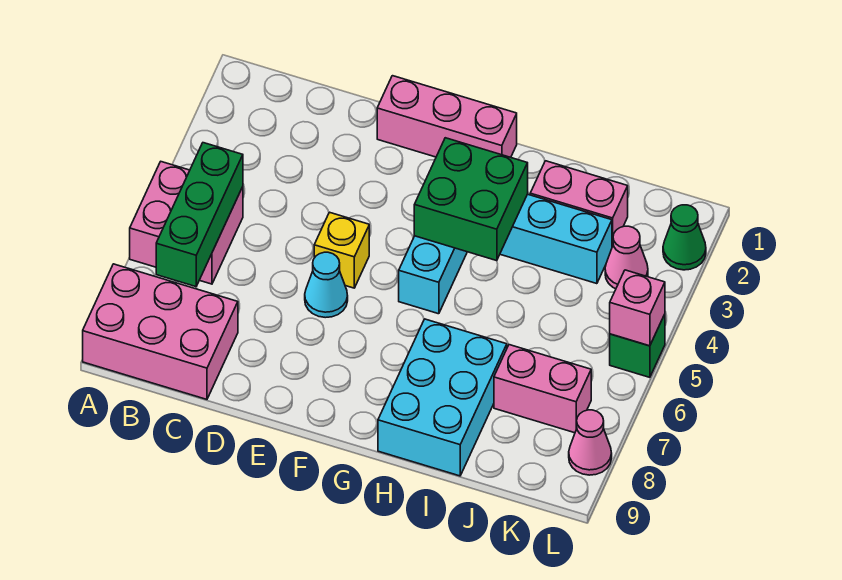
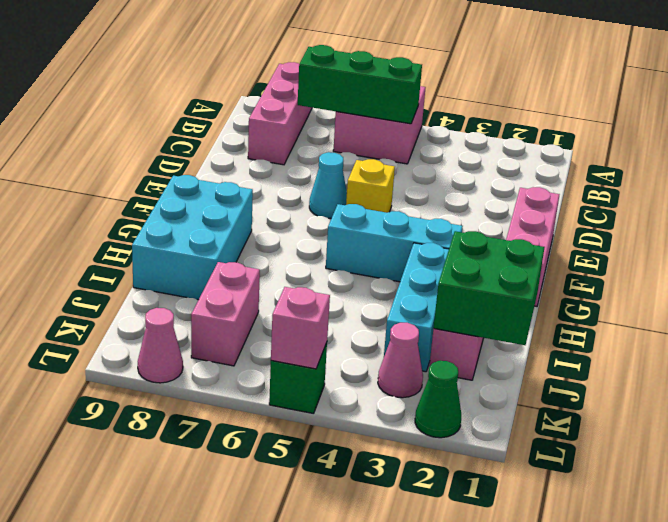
pink 2x3 brick [83,264,238,399] -> pink 1x3 brick [248,62,312,165]
green 2x2 brick [414,138,528,261] -> green 2x2 brick moved to [434,231,544,345]
cyan 2x3 brick [378,319,507,476] -> cyan 2x3 brick turned to [132,175,253,300]

